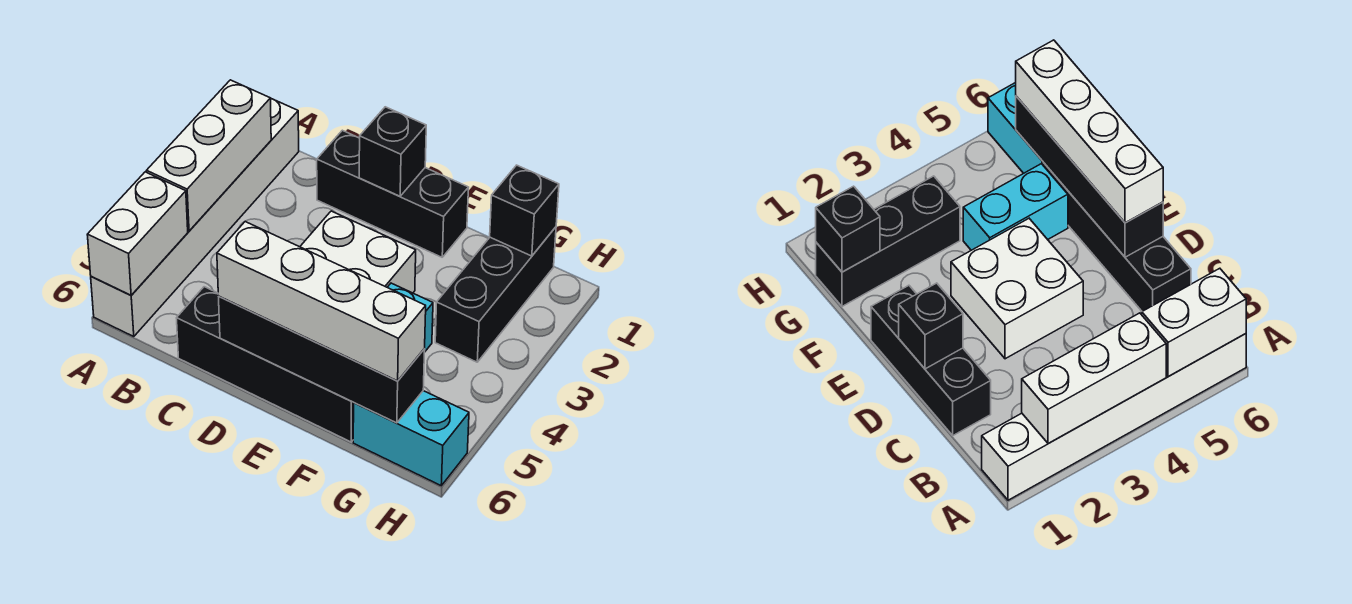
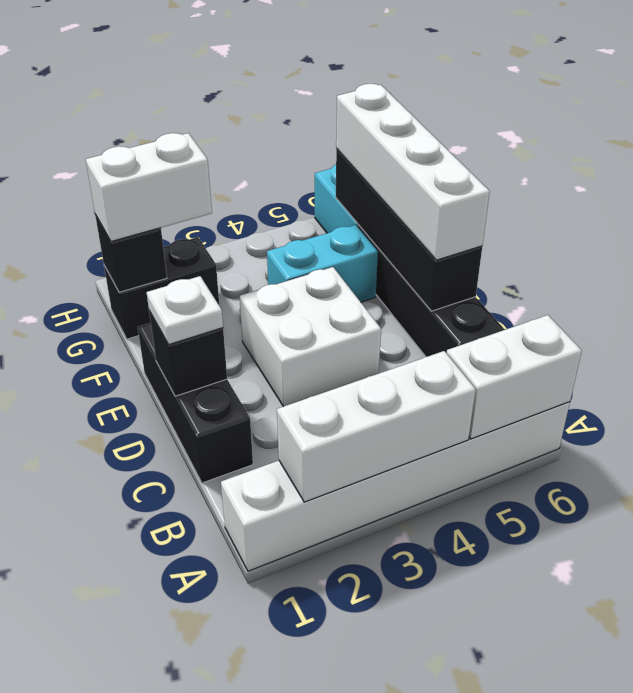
none -> white 1x1 plate [147,276,223,345]
black 1x3 brick [435,227,556,362] -> black 1x2 brick [104,237,219,339]
none -> white 1x2 brick [86,133,212,241]

